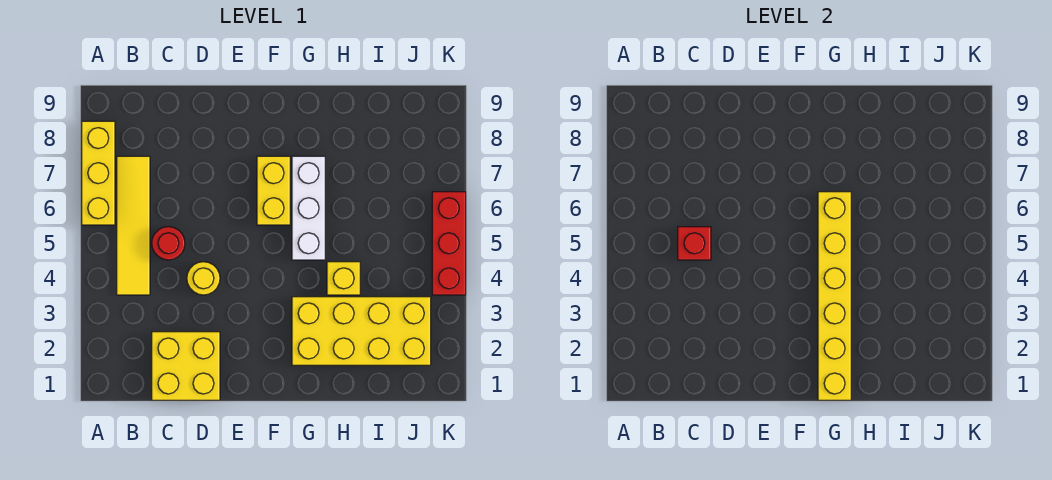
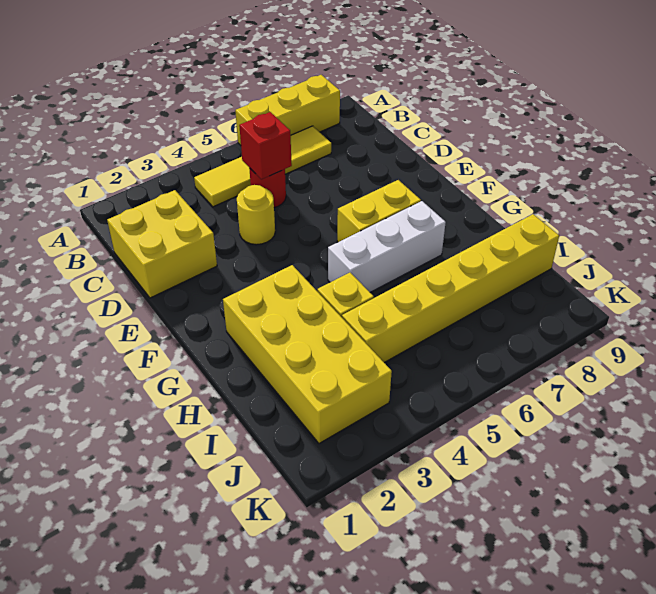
yellow 1x6 brick [818,192,851,400] -> yellow 1x6 brick moved to [342,214,559,363]
red 1x3 brick [432,192,466,295] -> none

